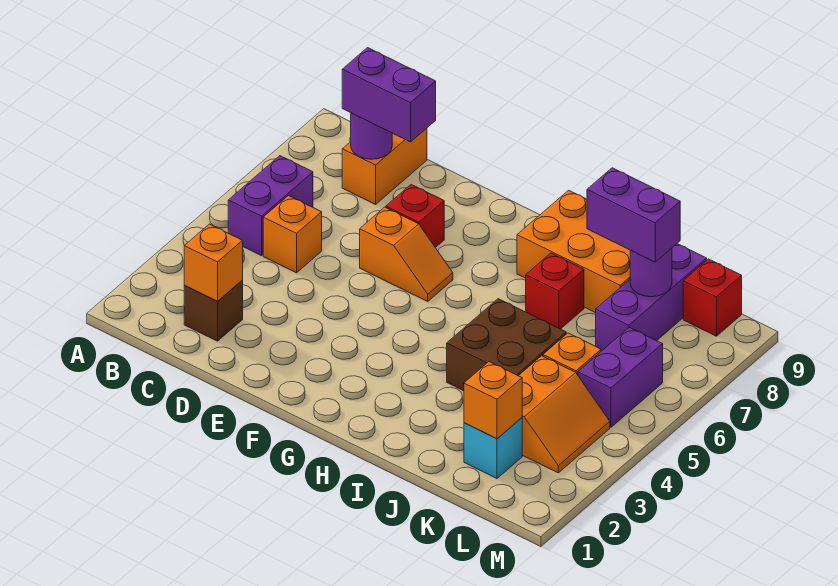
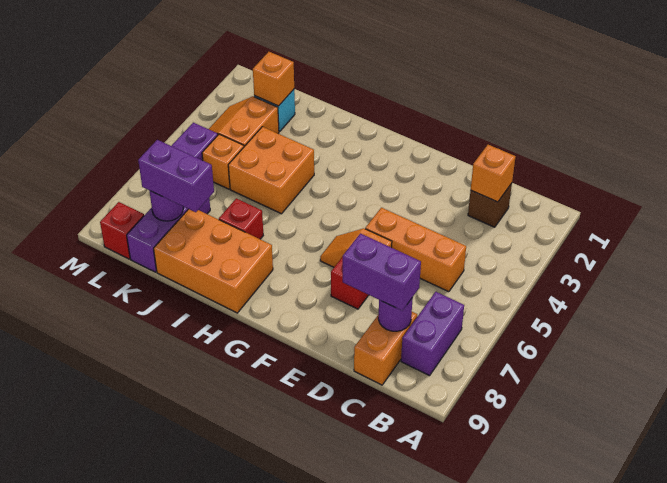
purple 1x2 brick [228,156,313,256] -> purple 1x2 brick moved to [401,292,464,376]
orange 1x1 brick [263,196,322,273] -> orange 1x3 brick [365,208,466,292]
brown 2x2 brick [447,299,566,391] -> orange 2x2 brick [228,127,314,214]

